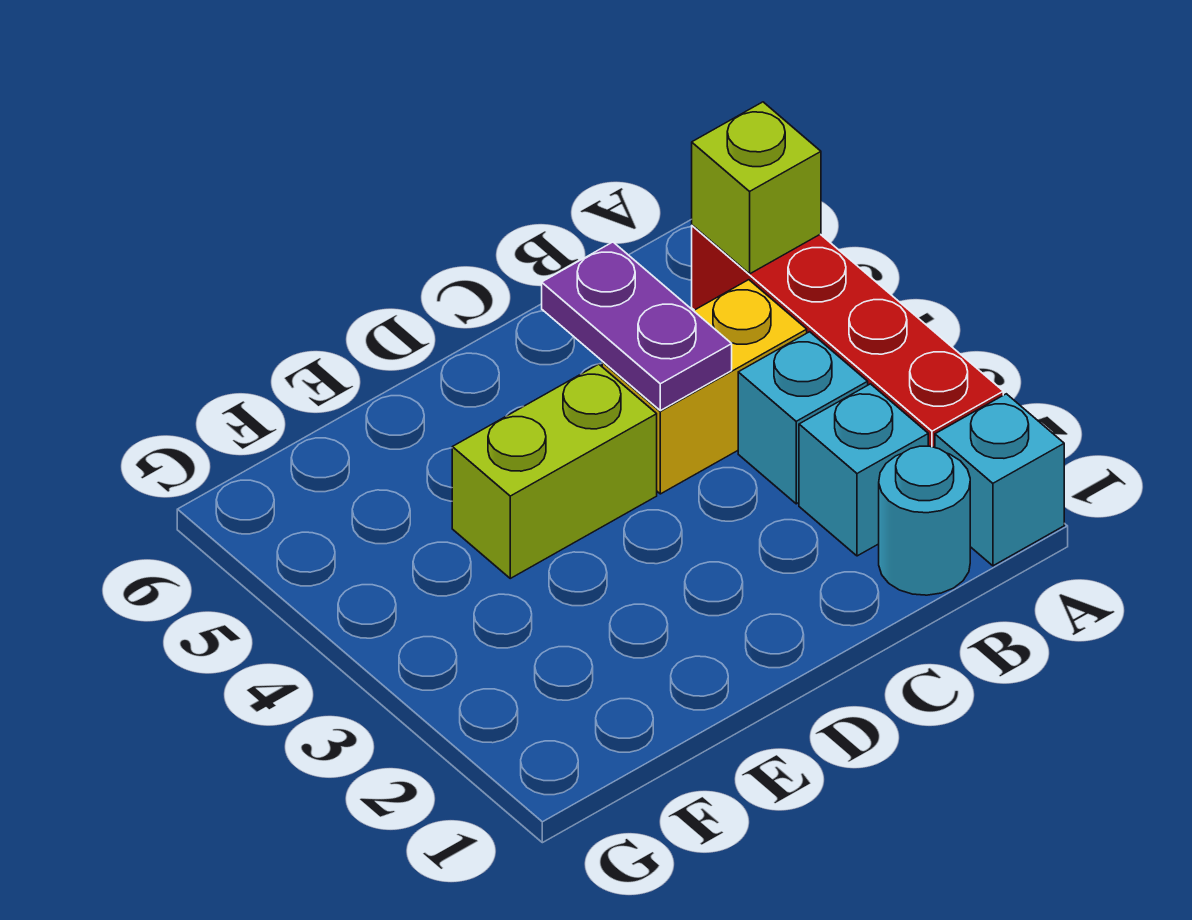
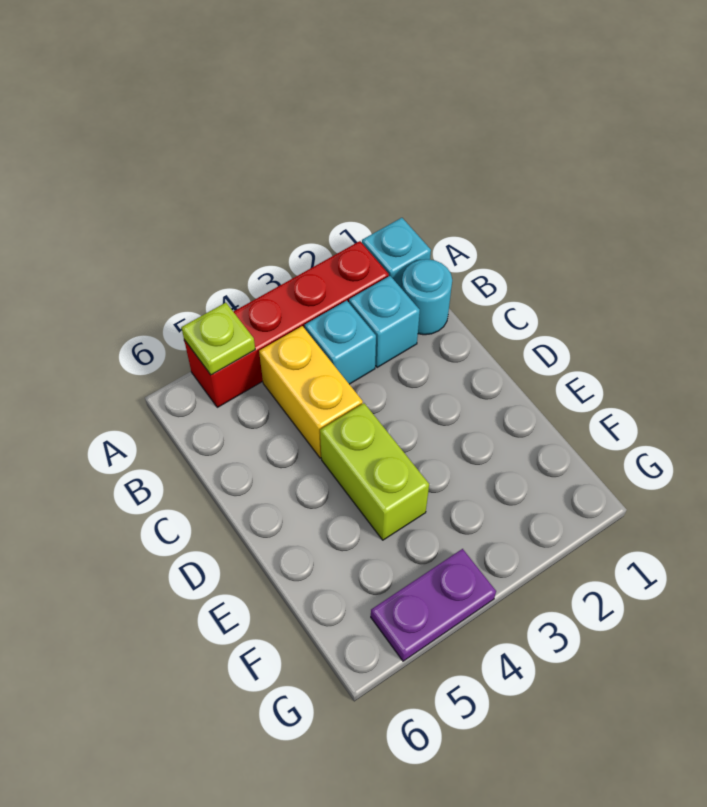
lime 1x1 brick [692,102,821,274] -> lime 1x1 plate [181,303,255,375]
purple 1x2 plate [542,242,732,411] -> purple 1x2 plate moved to [371,549,496,661]

